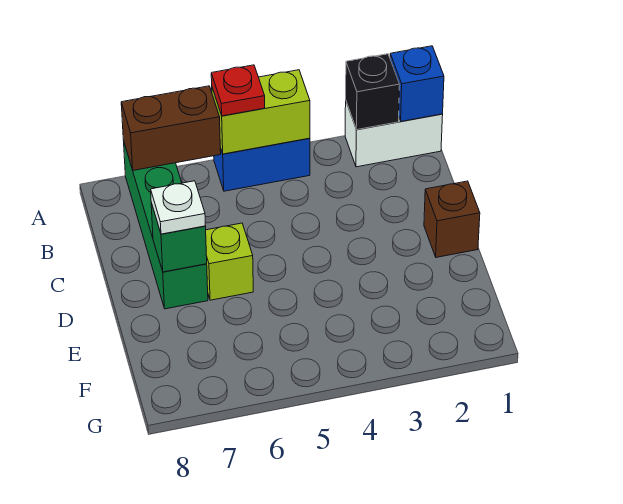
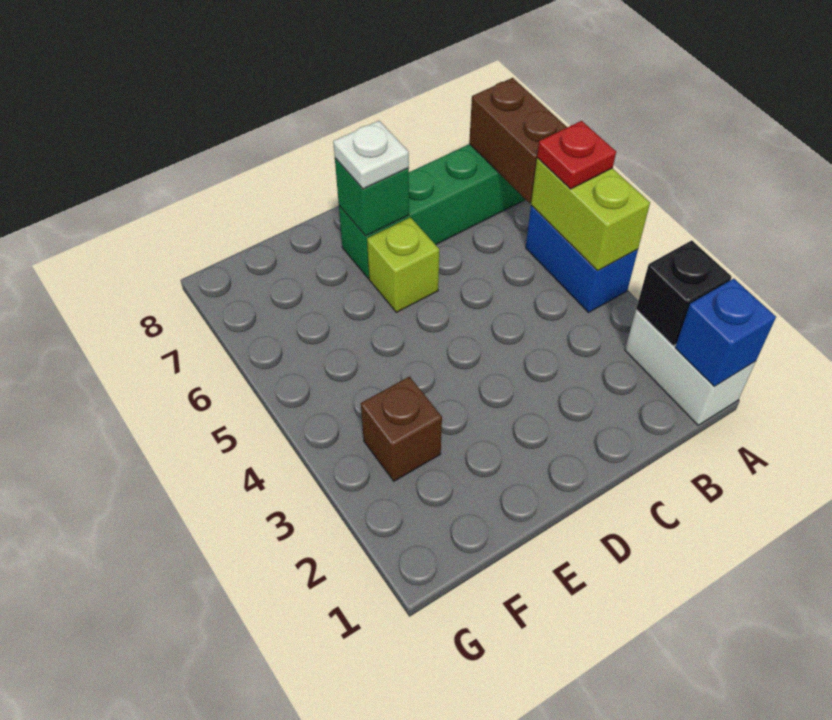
brown 1x1 brick [424,181,480,257] -> brown 1x1 brick moved to [361,377,442,481]

